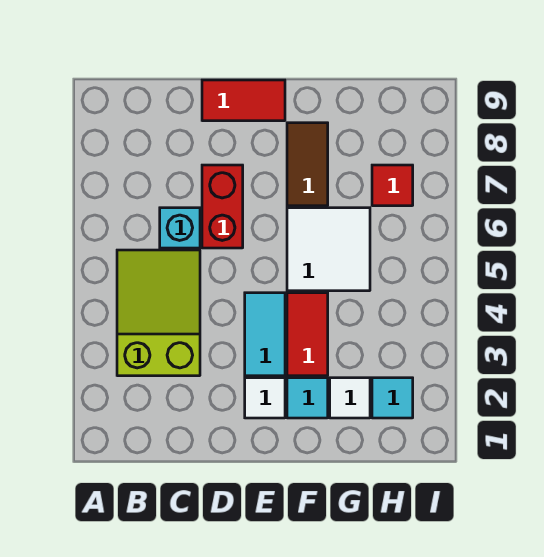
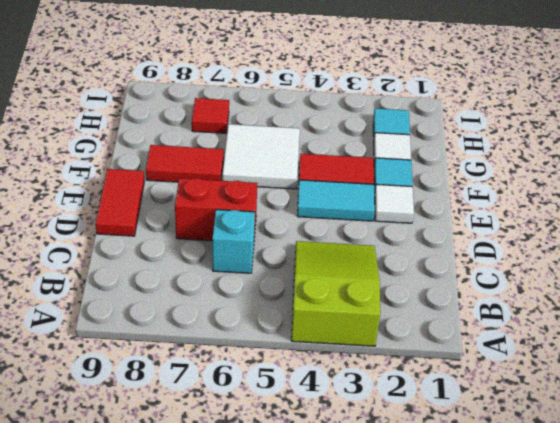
lime 2x3 slope [117,250,200,376] -> lime 2x3 slope turned to [291,241,380,346]
brown 1x2 tile [287,123,328,206] -> red 1x2 tile [146,145,224,182]

